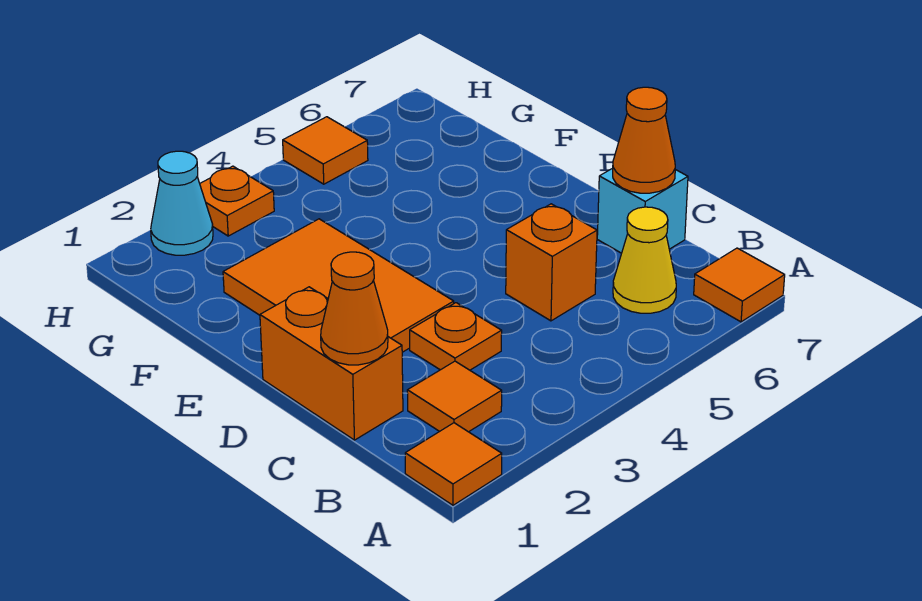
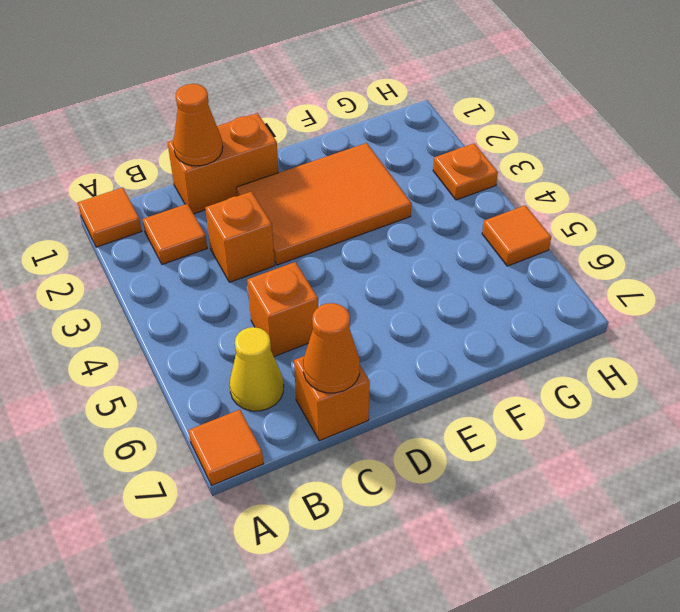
orange 1x1 plate [410,303,502,370] -> orange 1x1 brick [205,191,275,282]
cyan 1x1 brick [597,168,688,253] -> orange 1x1 brick [294,356,370,441]
cyan 1x1 cone [151,151,213,255] -> none

